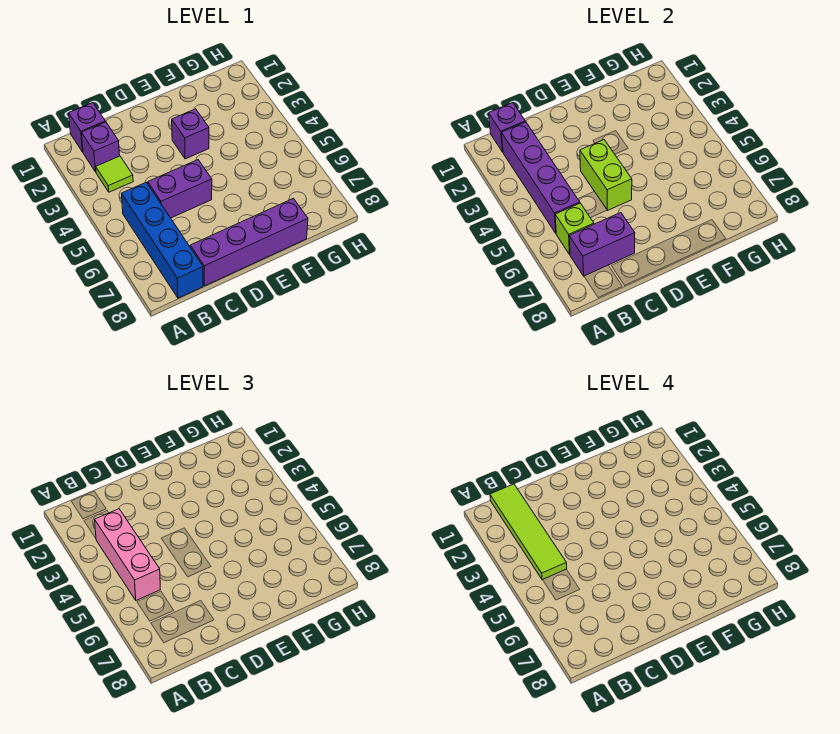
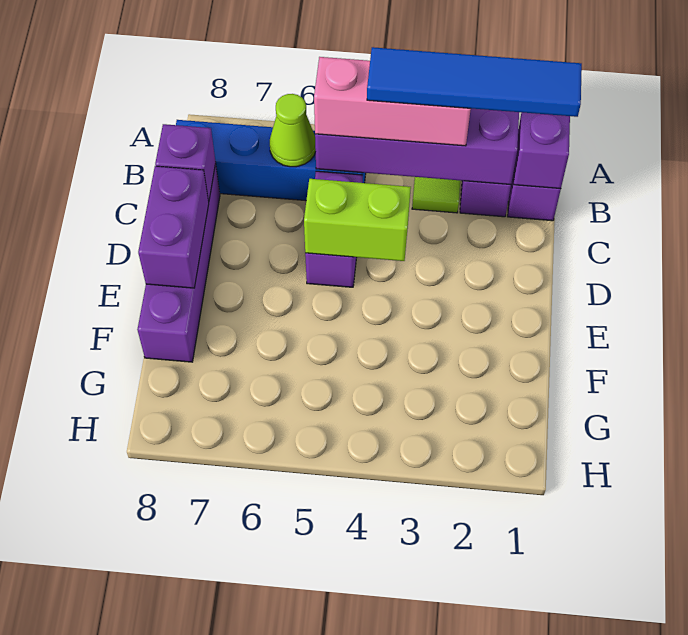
lime 1x4 tile [490,484,567,580] -> blue 1x4 tile [367,47,582,117]
lime 1x1 brick [555,203,594,255] -> lime 1x1 cone [270,94,316,167]
purple 1x2 brick [569,213,635,276] -> purple 1x2 brick moved to [138,166,209,288]
purple 1x1 brick [172,109,209,159] -> purple 1x1 brick moved to [155,124,216,202]

